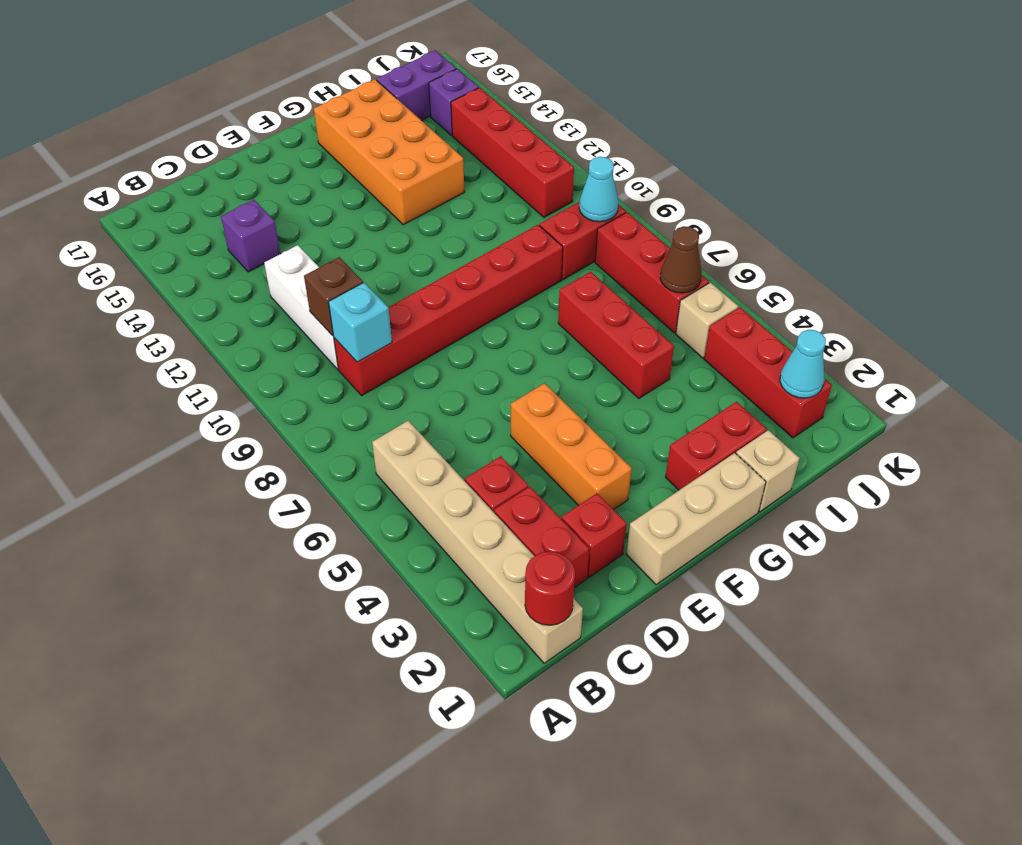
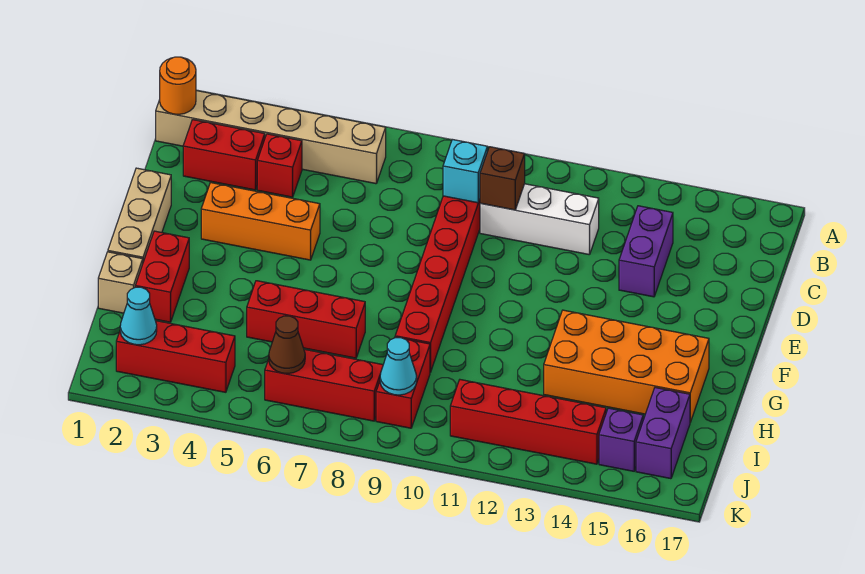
red 1x1 round brick [525,551,575,625] -> orange 1x1 round brick [160,57,196,114]
purple 1x1 brick [221,200,281,272] -> purple 1x2 brick [619,206,673,297]
red 1x1 brick [562,493,627,577] -> none
tan 1x1 brick [676,282,738,358] -> none

